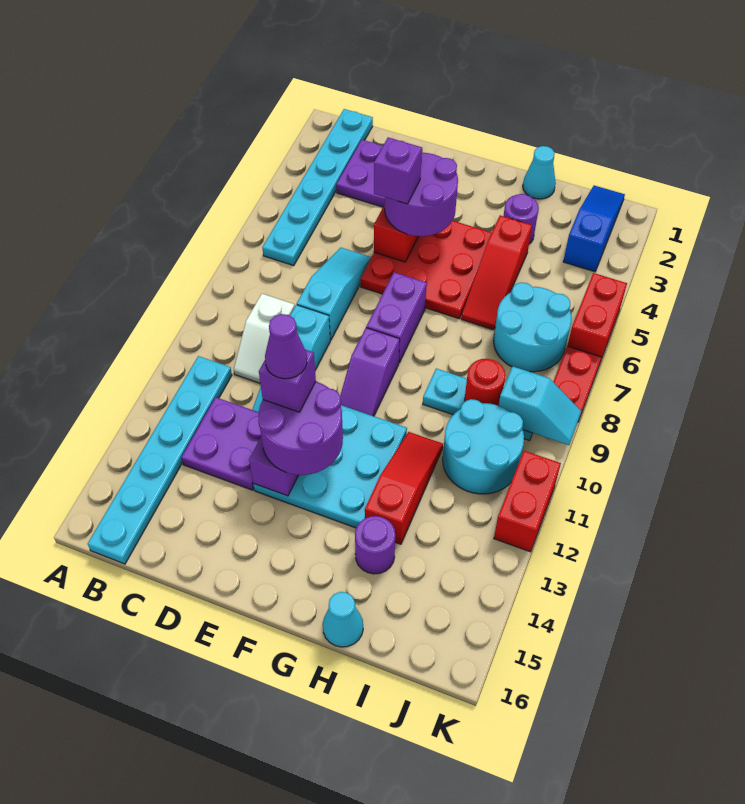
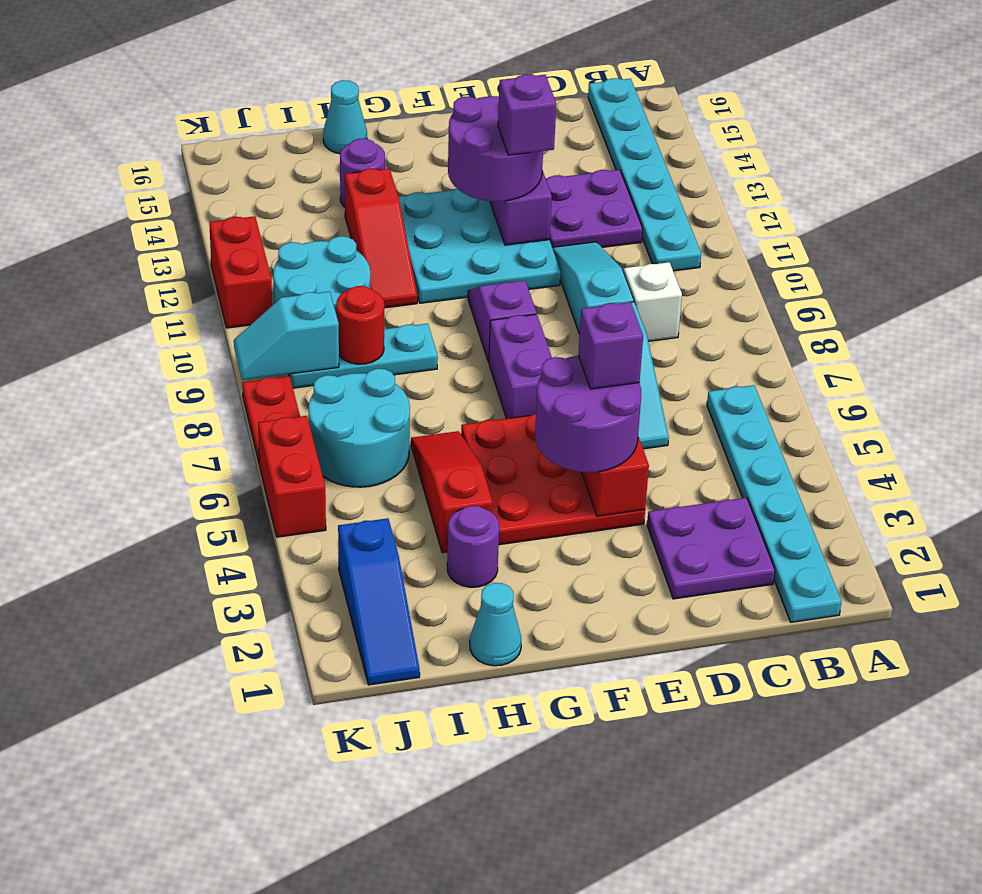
purple 1x1 cone [265,314,307,379] -> none

